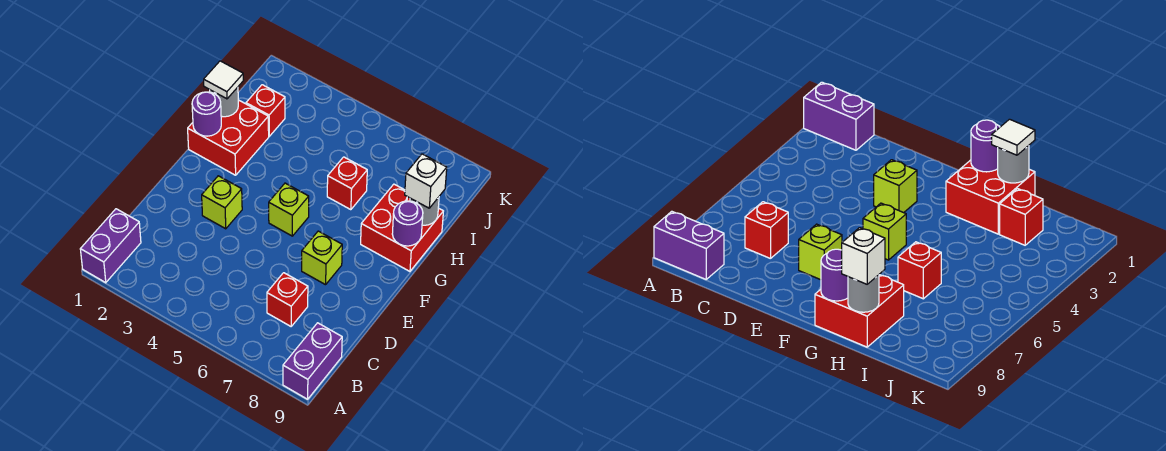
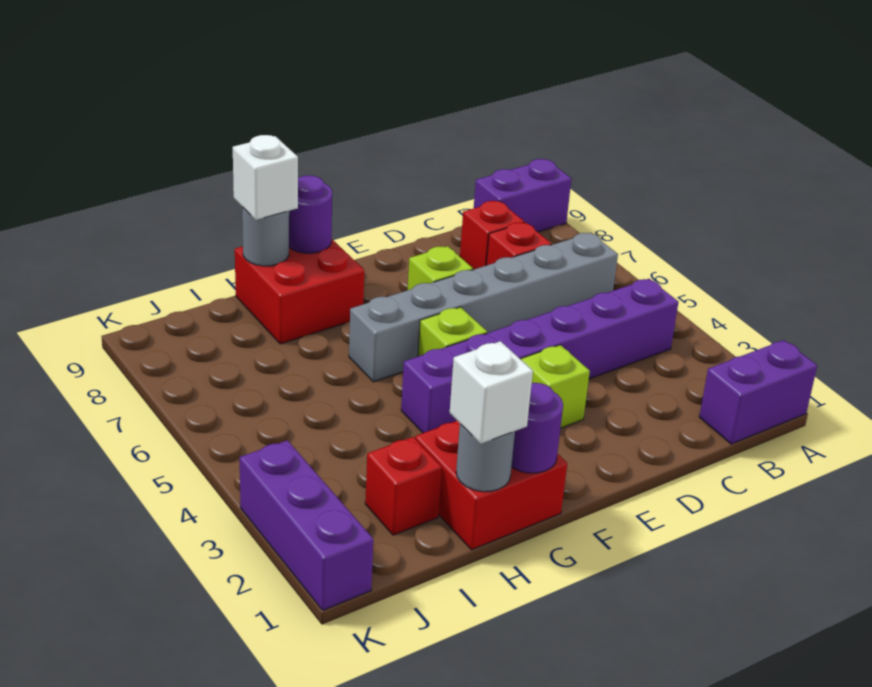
none -> purple 1x6 brick [401,279,678,433]
none -> grey 1x6 brick [349,233,618,382]
white 1x1 tile [204,61,244,99] -> white 1x1 brick [450,341,533,444]
red 1x1 brick [327,157,367,210] -> red 1x1 brick moved to [460,201,524,270]
none -> purple 1x3 brick [240,440,373,610]

